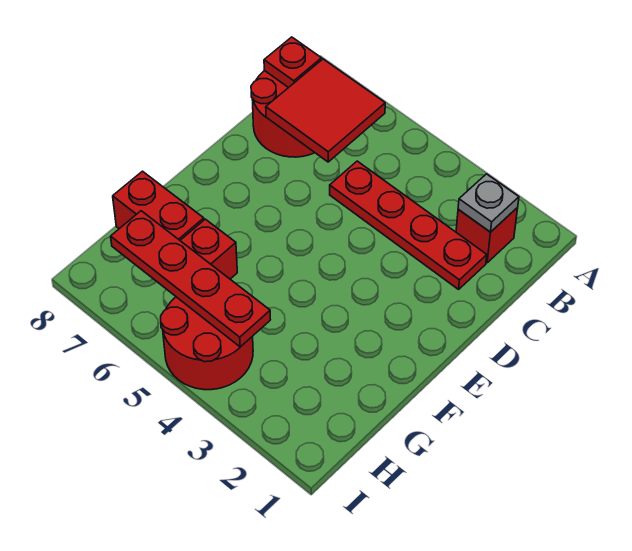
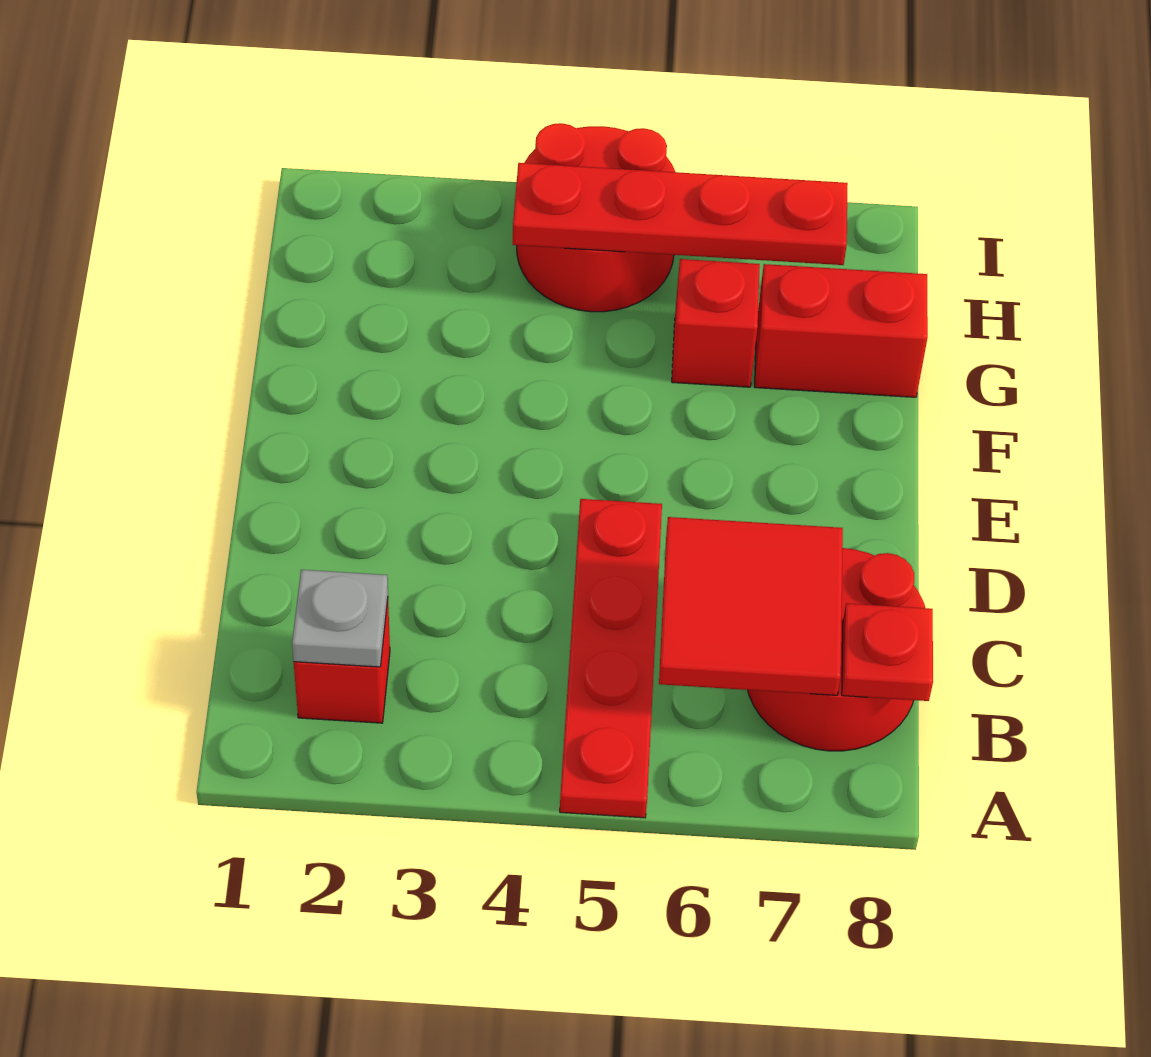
red 1x4 plate [330,161,487,289] -> red 1x4 plate turned to [560,499,662,818]

